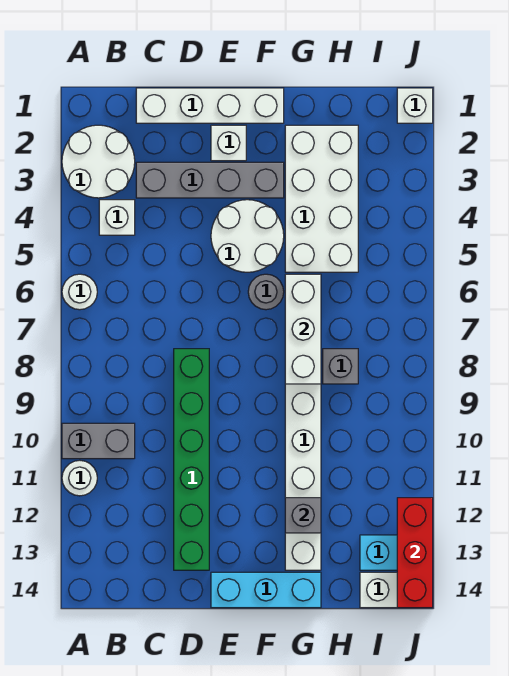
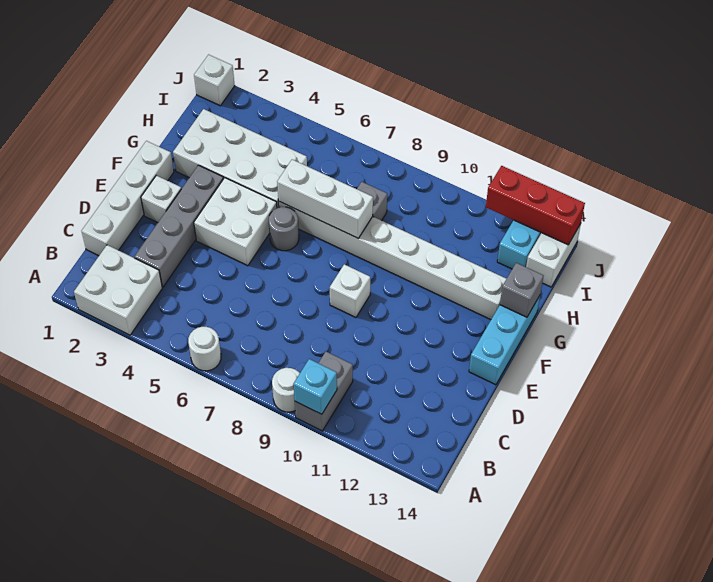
white 2x2 round brick [62,125,135,198] -> white 2x2 brick [74,245,162,335]
none -> cyan 1x1 brick [294,359,337,414]
white 1x1 round brick [62,460,97,496] -> white 1x1 round brick moved to [272,368,300,412]
white 1x1 brick [99,200,135,235] -> white 1x1 brick moved to [330,264,370,318]
green 1x6 brick [174,349,209,570] -> none
white 2x2 round brick [211,200,284,272] -> white 2x2 brick [194,178,277,266]
grey 1x1 brick [285,498,321,533] -> grey 1x1 brick moved to [500,263,543,317]

